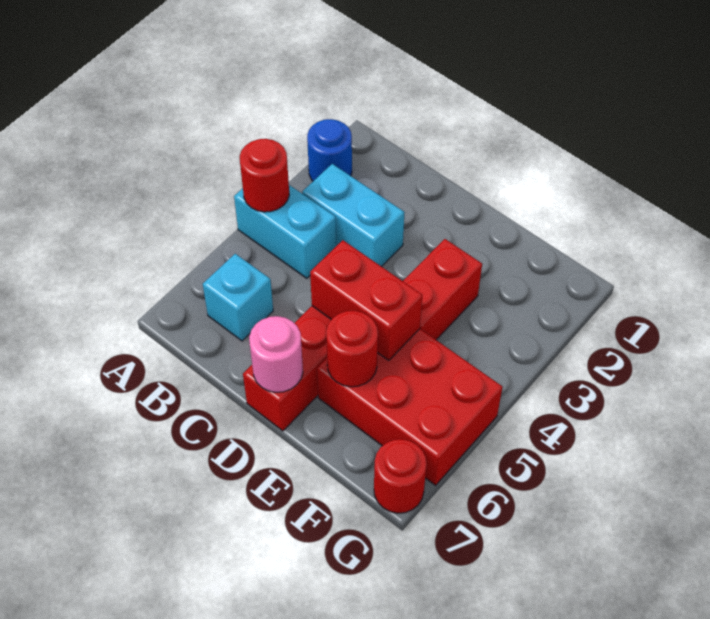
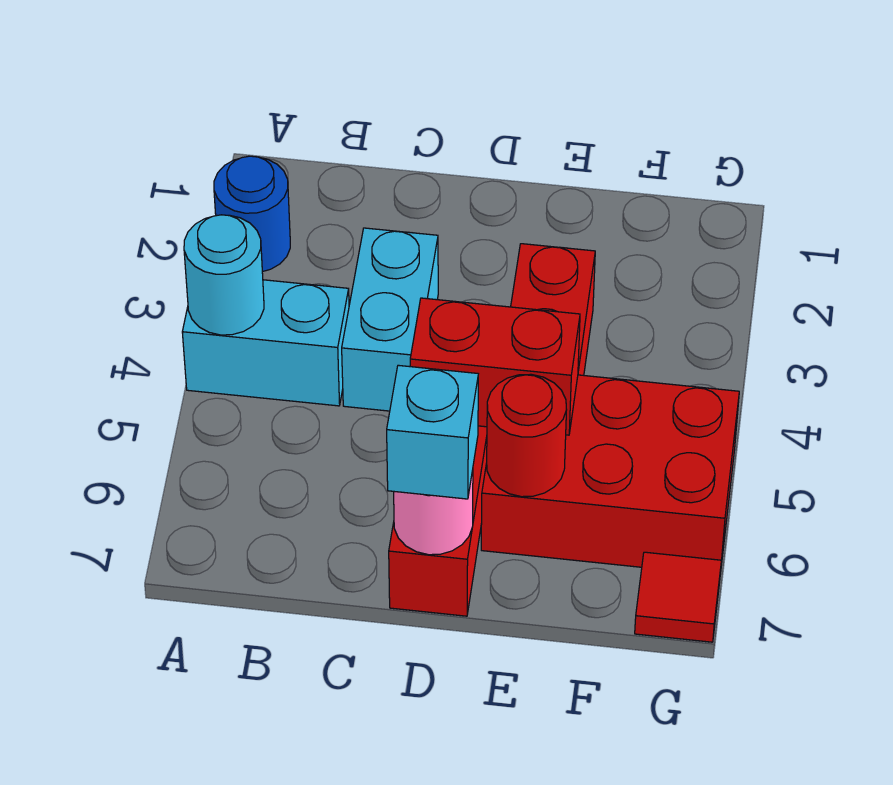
red 1x1 round brick [240,139,289,212] -> cyan 1x1 round brick [184,215,264,335]
cyan 1x2 brick [302,164,404,267] -> cyan 1x2 brick turned to [342,228,438,411]
cyan 1x1 brick [203,254,273,341] -> cyan 1x1 brick moved to [387,365,478,499]
red 1x1 round brick [374,439,427,513] -> red 1x1 tile [635,552,721,642]

